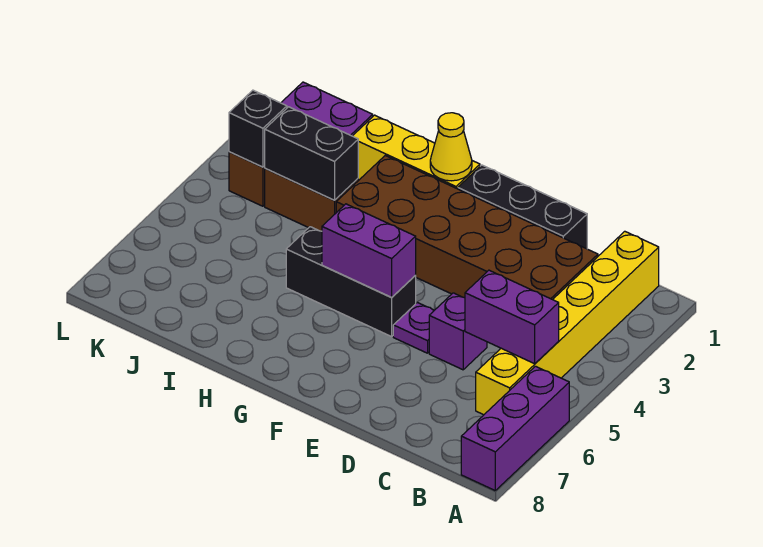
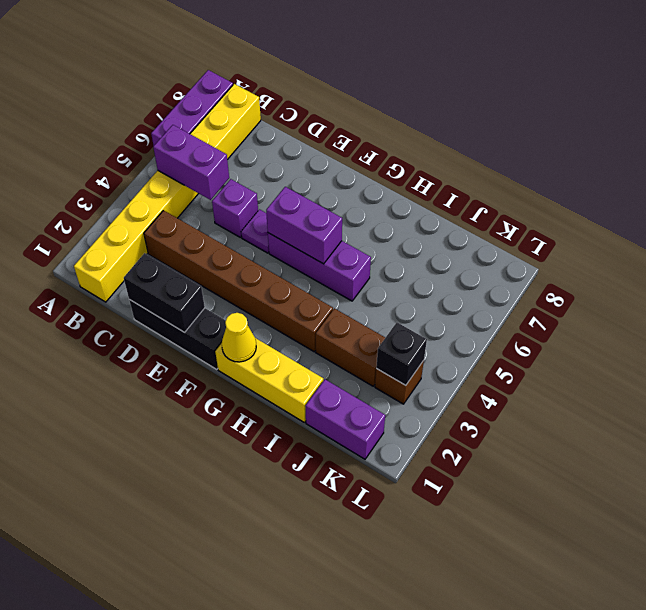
yellow 1x6 brick [476,231,659,415] -> yellow 1x8 brick [74,84,261,302]
brown 2x6 brick [336,156,598,300] -> brown 1x6 brick [144,210,333,352]
black 1x3 brick [286,227,416,337] -> purple 1x3 brick [268,233,371,301]
black 1x2 brick [265,107,358,200] -> black 1x2 brick moved to [124,253,205,333]

